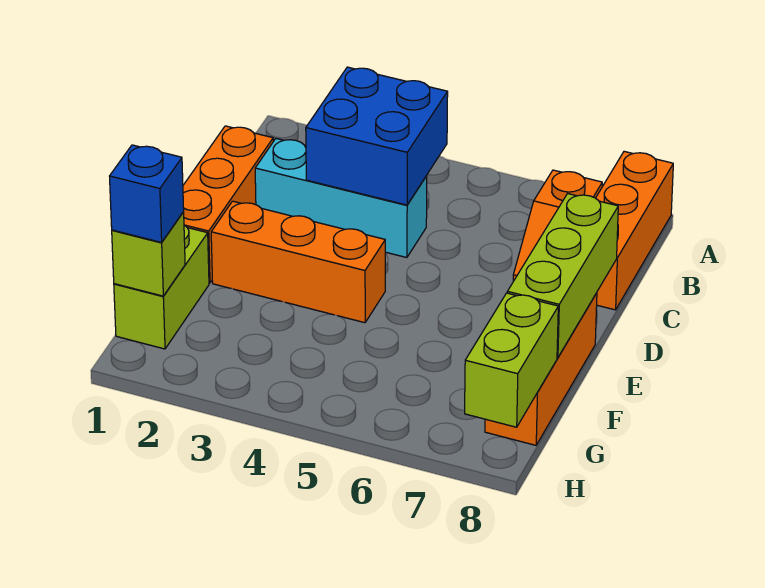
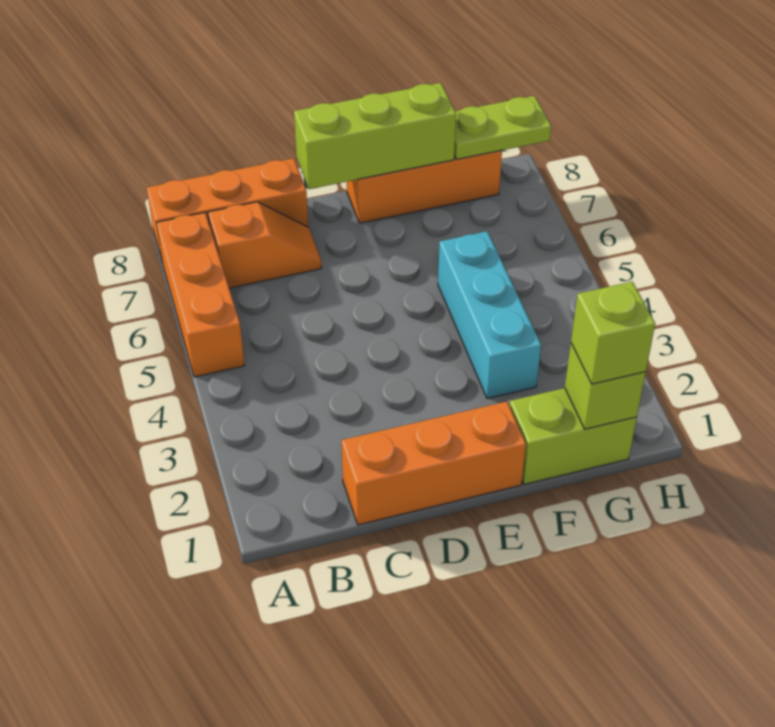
blue 2x2 brick [306,67,448,205] -> none
cyan 1x3 brick [255,139,427,258] -> cyan 1x3 brick moved to [438,231,541,399]
orange 1x3 brick [211,201,385,323] -> orange 1x3 brick moved to [156,213,245,377]
blue 1x1 brick [110,145,184,242] -> lime 1x1 brick [571,282,655,384]
lime 1x2 brick [465,293,558,427] -> lime 1x2 plate [454,96,551,159]

